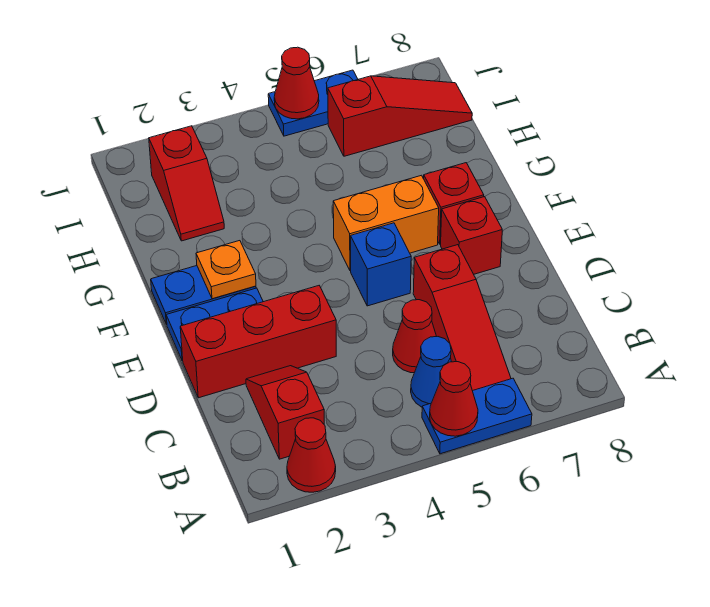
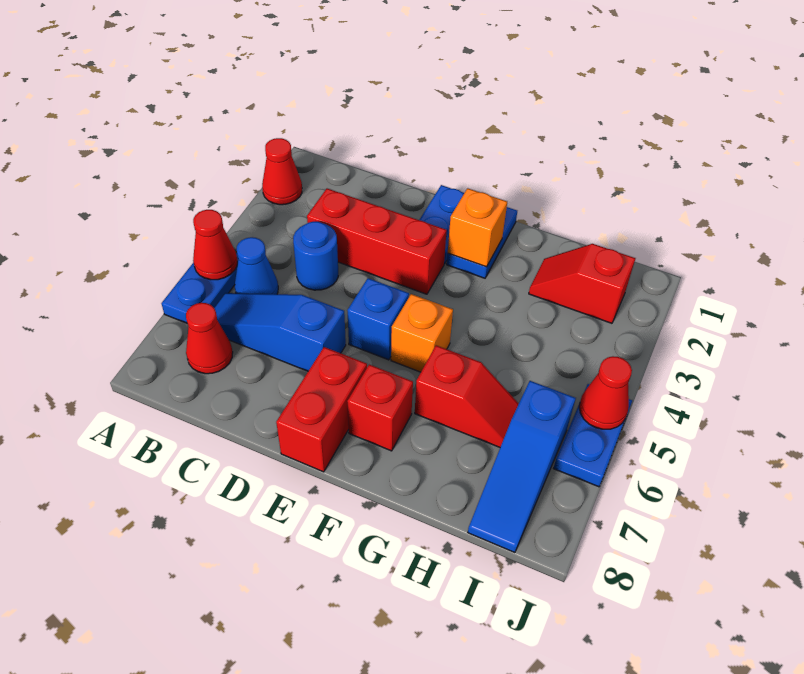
red 1x2 slope [246,366,324,459] -> red 1x2 slope moved to [415,345,519,447]
red 1x3 slope [413,245,511,391] -> blue 1x3 slope [214,293,346,371]
none -> blue 1x1 round brick [293,222,338,290]
red 1x1 cone [393,300,437,373] -> red 1x1 cone moved to [186,303,233,374]
red 1x3 brick [180,286,336,398] -> red 1x3 brick turned to [307,189,447,294]
red 1x1 brick [441,197,502,274] -> red 1x2 brick [276,347,367,472]
orange 1x1 plate [196,241,256,299] -> orange 1x1 brick [448,188,507,267]
orange 1x2 brick [333,175,439,271] -> orange 1x1 brick [391,294,453,372]
red 1x3 slope [328,76,472,156] -> blue 1x3 slope [468,381,576,553]

